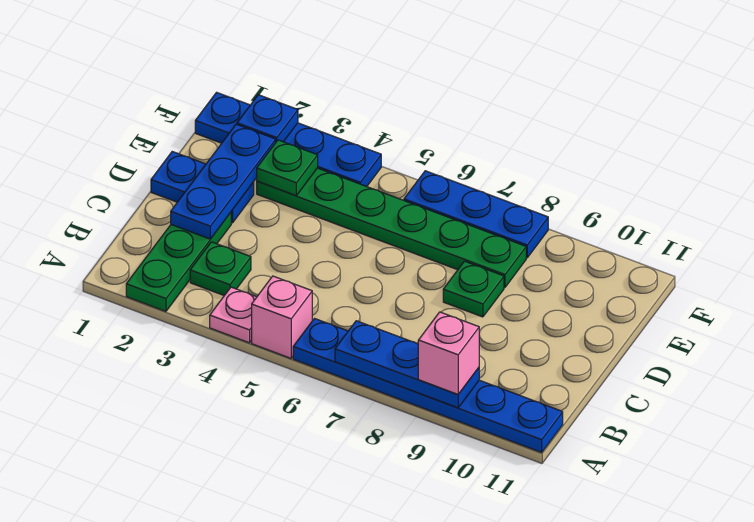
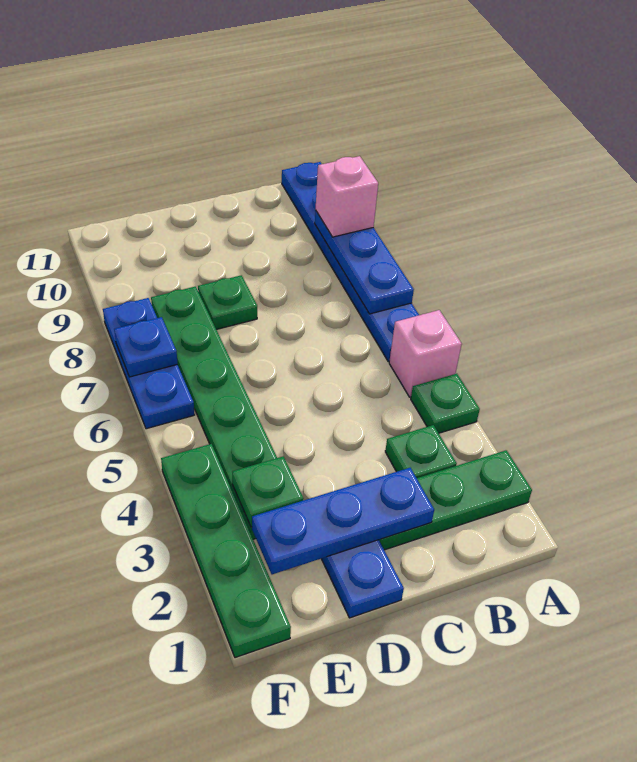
pink 1x1 plate [210,287,256,343] -> green 1x1 plate [411,374,480,433]
blue 1x4 plate [195,92,381,187] -> green 1x4 plate [161,444,291,658]
blue 1x1 plate [237,95,298,142] -> blue 1x1 plate moved to [114,317,178,377]

